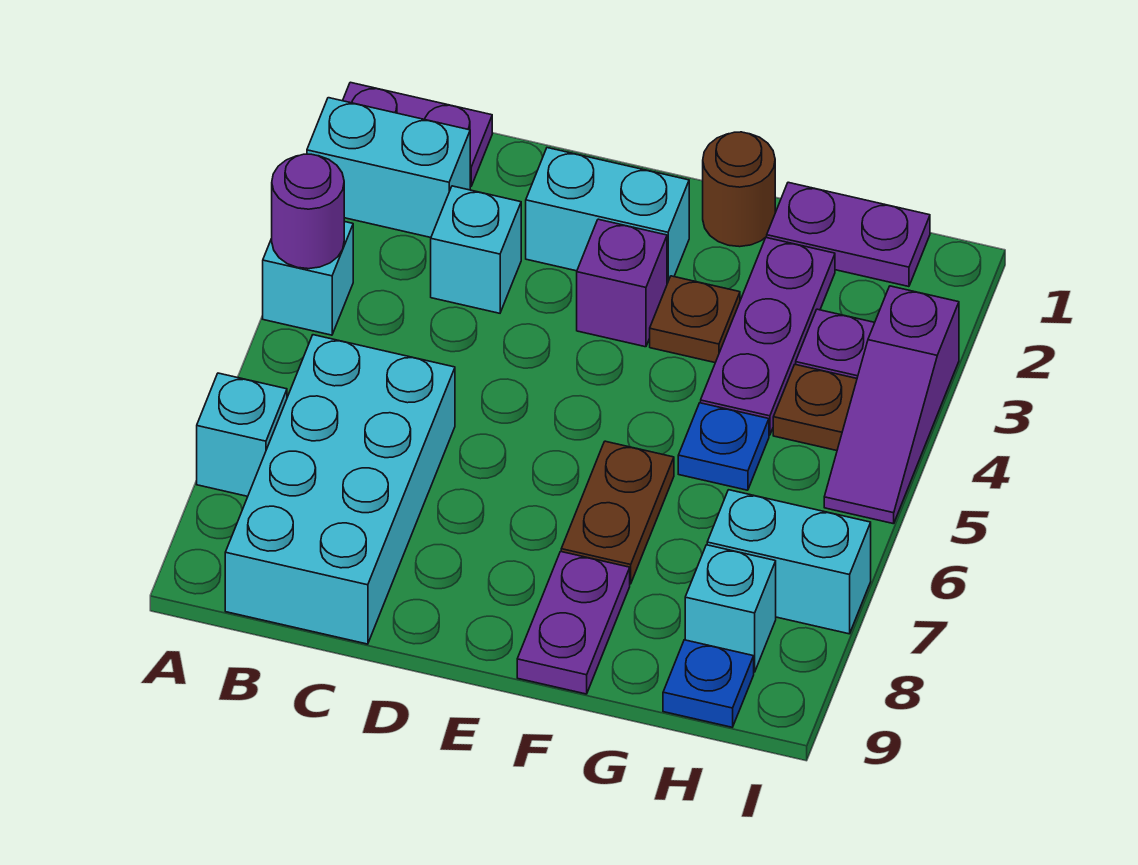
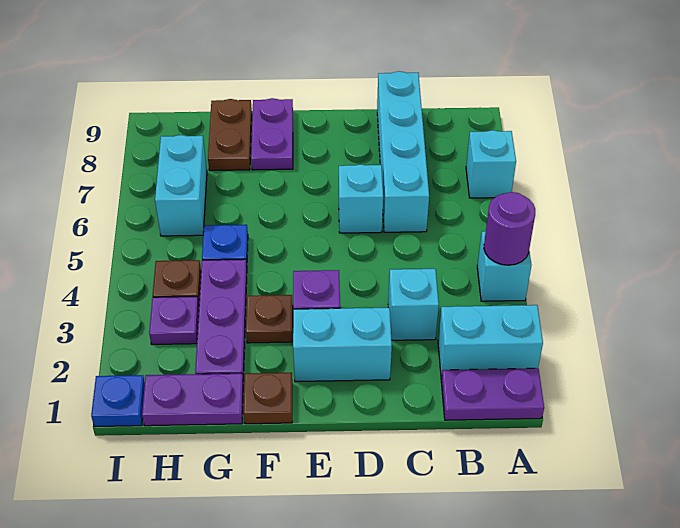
cyan 2x4 brick [225,335,455,644] -> cyan 1x4 brick [377,71,429,232]
brown 1x1 round brick [703,132,775,247] -> brown 1x1 plate [244,373,292,424]
brown 1x2 plate [561,441,674,584] -> brown 1x2 plate moved to [208,99,252,171]
cyan 1x2 brick [707,490,871,634] -> cyan 1x2 brick turned to [155,135,207,236]
cyan 1x1 brick [685,545,776,672] -> cyan 1x1 brick moved to [339,164,383,233]
blue 1x1 plate [663,640,754,727] -> blue 1x1 plate moved to [91,375,145,427]
purple 1x3 slope [824,286,959,524] -> none

